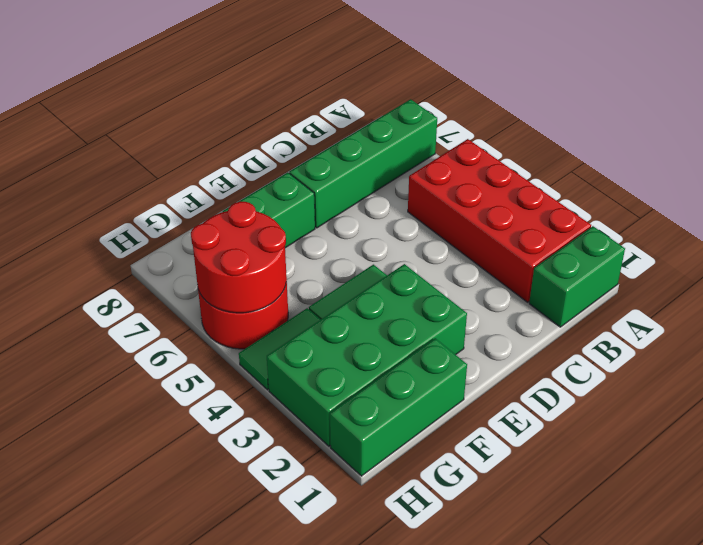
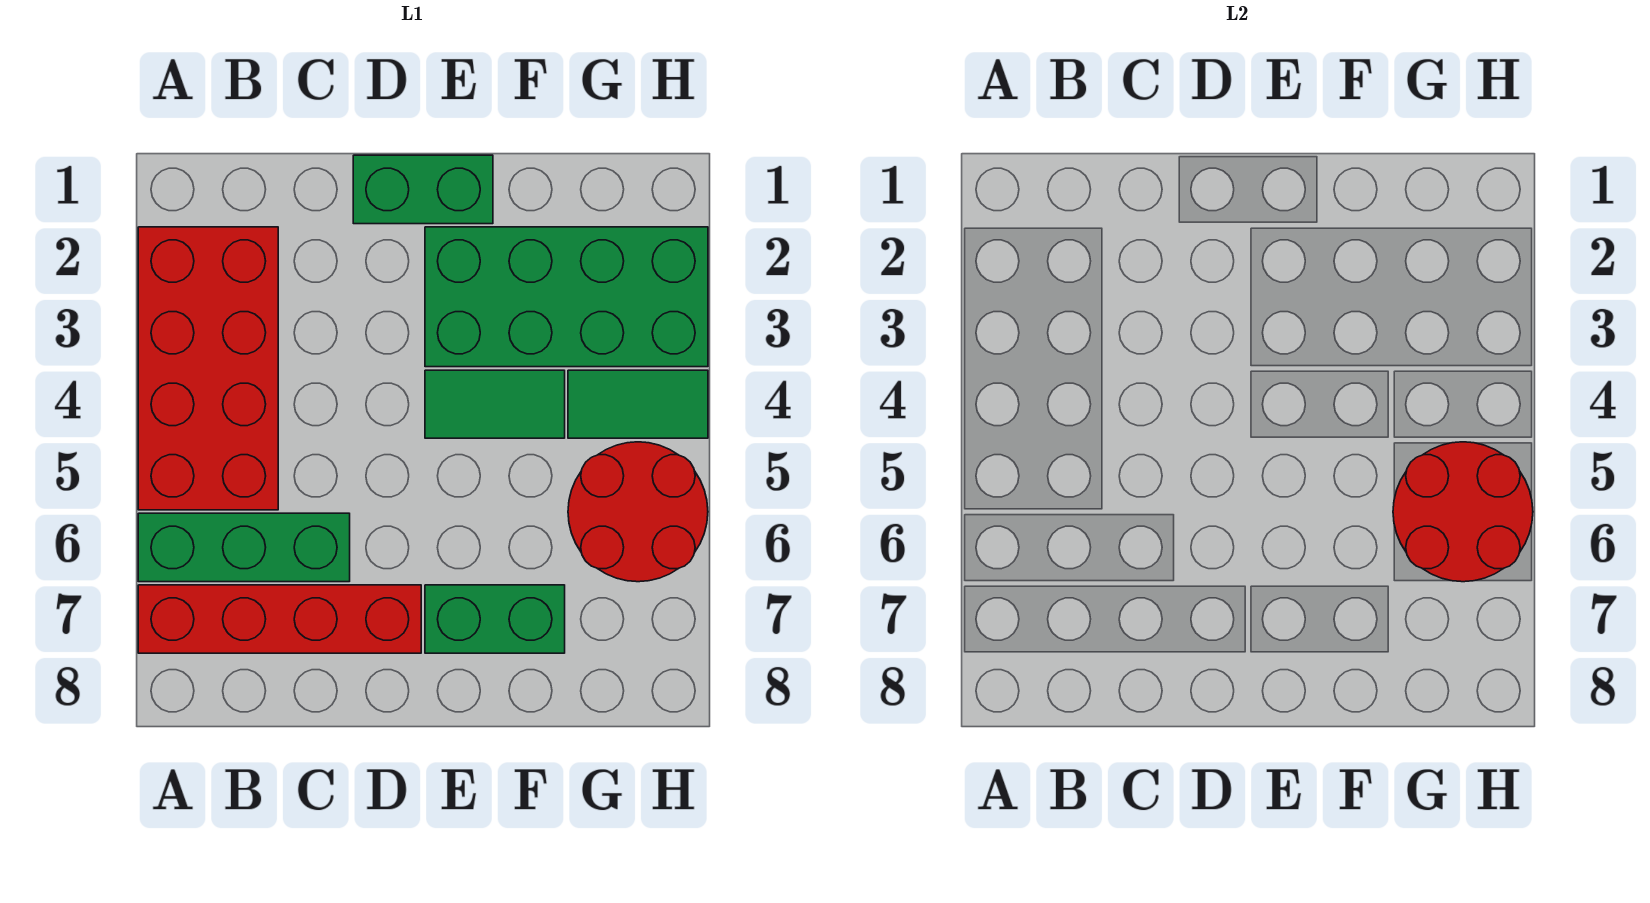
green 1x2 brick [529,226,625,327] -> green 1x2 brick moved to [353,155,493,224]
green 1x4 brick [289,99,437,228] -> red 1x4 brick [138,585,421,653]
green 1x3 brick [330,338,467,476] -> green 1x3 brick moved to [138,513,350,582]

